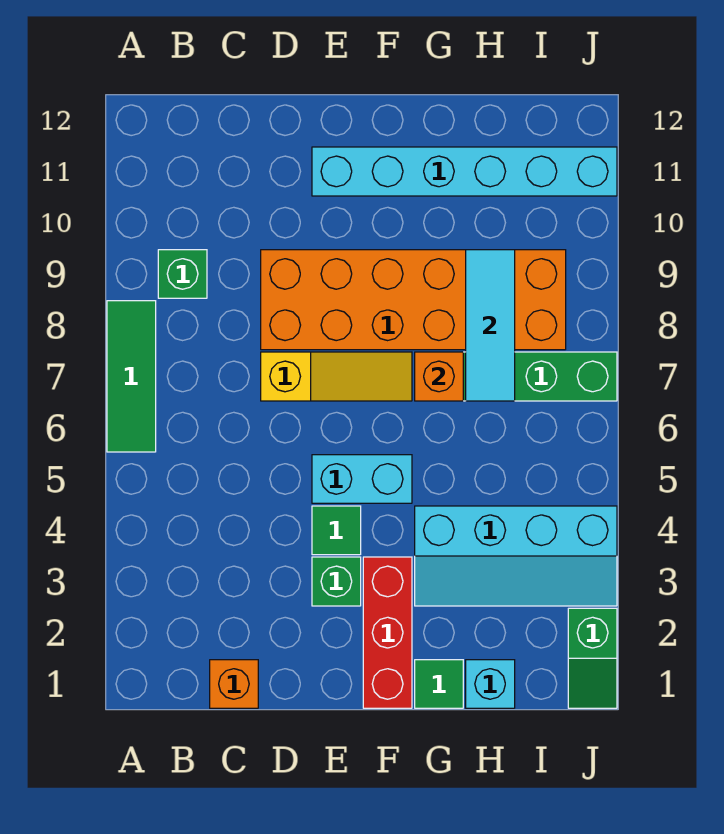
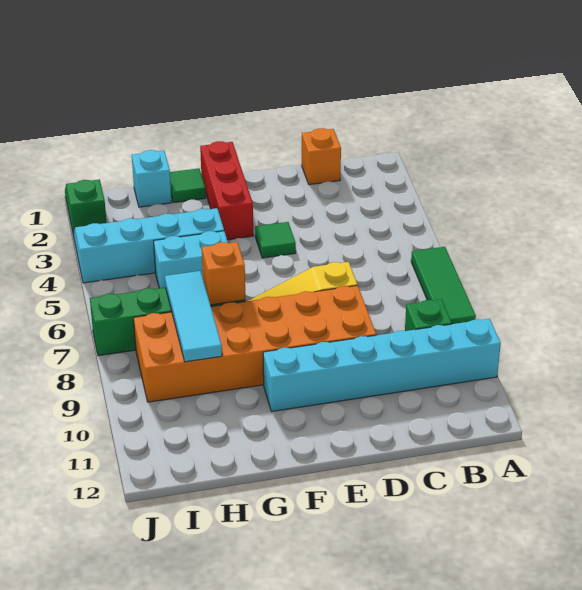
green 1x1 brick [312,557,361,606] -> none
cyan 1x2 brick [312,455,412,503] -> cyan 1x2 brick moved to [154,231,228,288]
cyan 1x6 brick [312,147,617,196] -> cyan 1x6 brick moved to [263,319,501,412]

